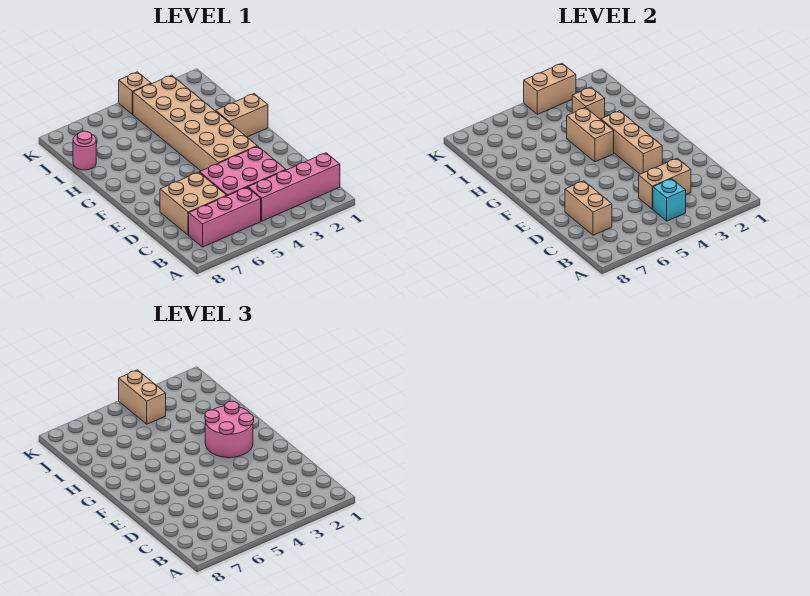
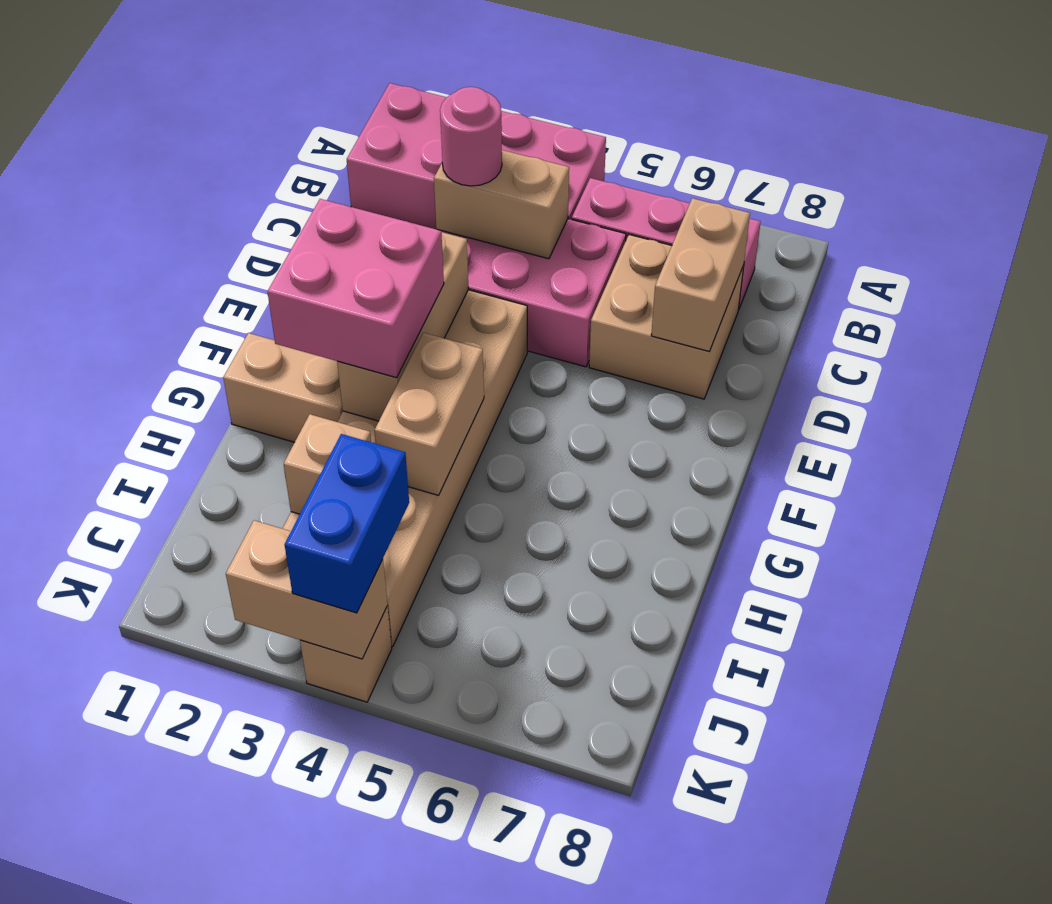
pink 1x4 brick [248,153,340,221] -> pink 2x4 brick [347,83,606,229]
cyan 1x1 brick [653,179,686,221] -> none
pink 2x2 round brick [205,401,254,458] -> pink 2x2 brick [268,199,444,378]
pink 1x1 round brick [73,131,96,170] -> pink 1x1 round brick moved to [440,87,502,186]
tan 1x2 brick [119,370,166,424] -> blue 1x2 brick [285,434,409,613]

